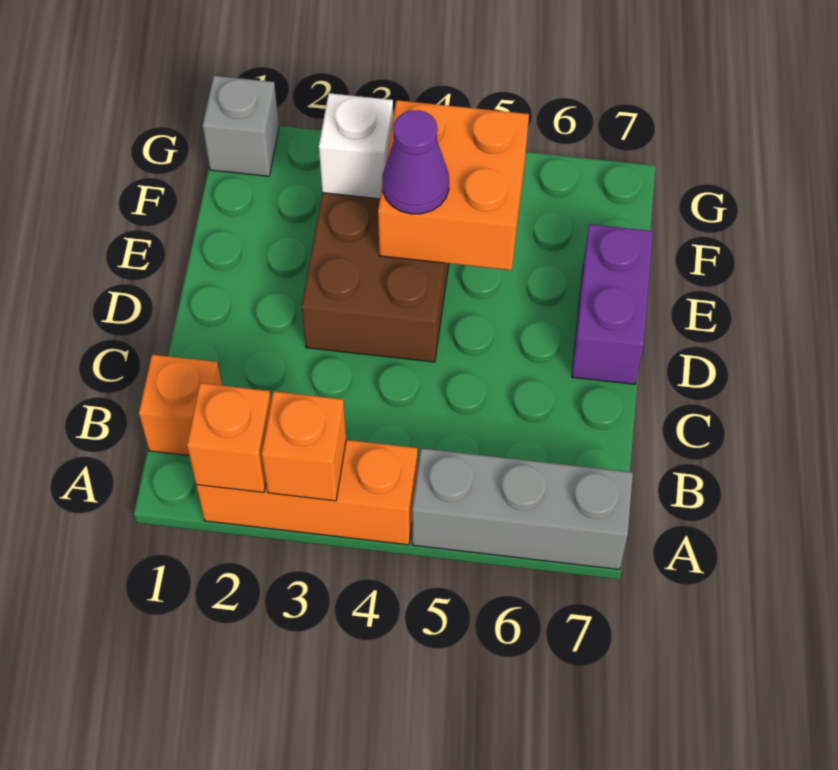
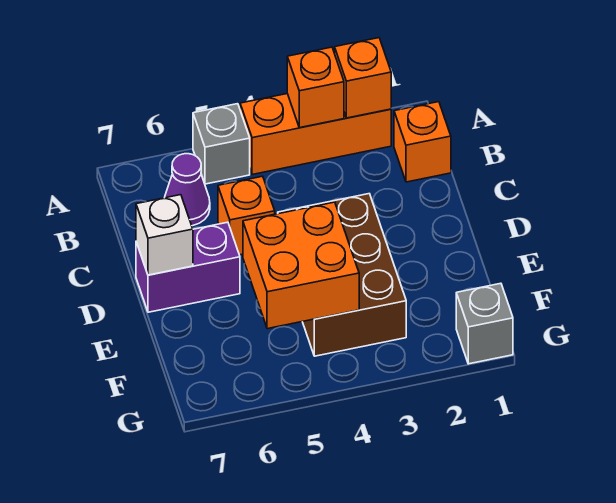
grey 1x3 brick [412,448,633,570] -> grey 1x1 brick [193,104,250,184]
none -> orange 1x1 brick [218,176,275,255]
purple 1x2 brick [572,224,653,384] -> purple 1x2 brick turned to [136,222,240,312]
purple 1x1 cone [382,110,449,214] -> purple 1x1 cone moved to [165,154,210,226]
white 1x1 brick [319,93,393,199] -> white 1x1 brick moved to [136,195,193,275]

